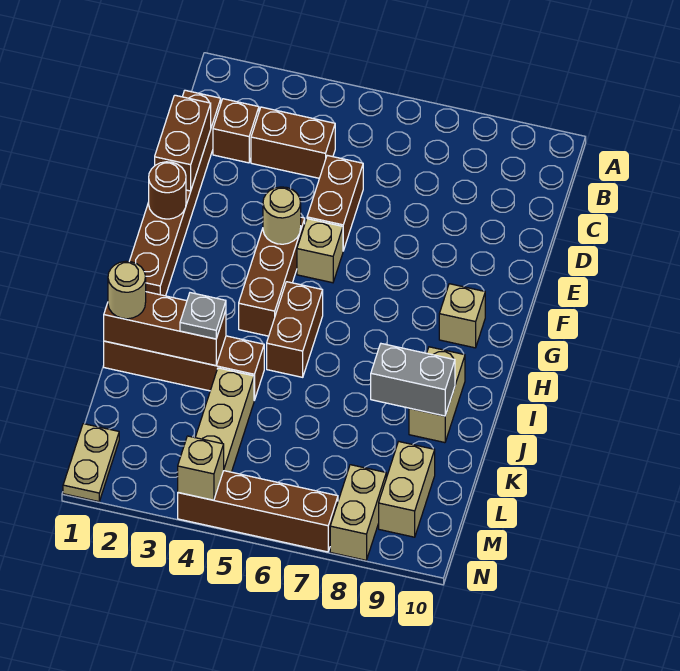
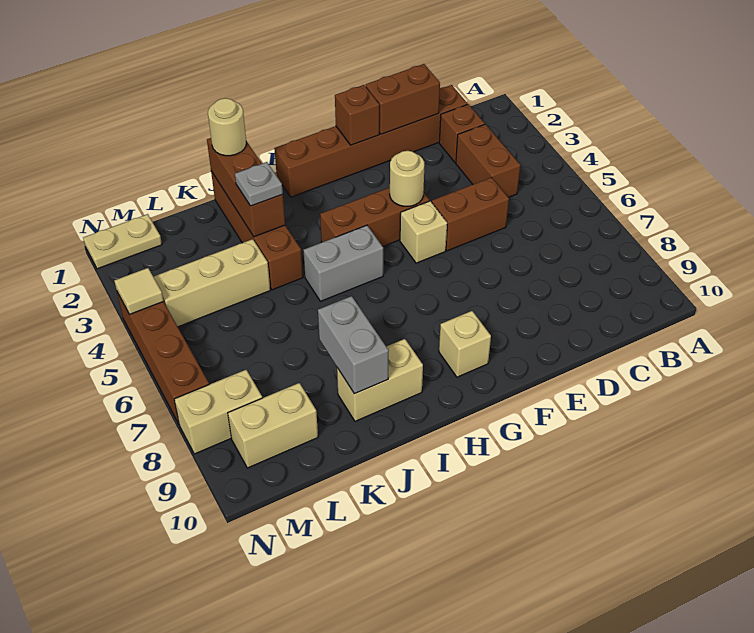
brown 1x1 round brick [149,162,186,219] -> brown 1x1 brick [335,85,379,145]
brown 1x2 brick [267,282,323,377] -> grey 1x2 brick [303,225,383,301]
tan 1x1 brick [178,436,224,500] -> tan 1x1 tile [114,268,164,314]

